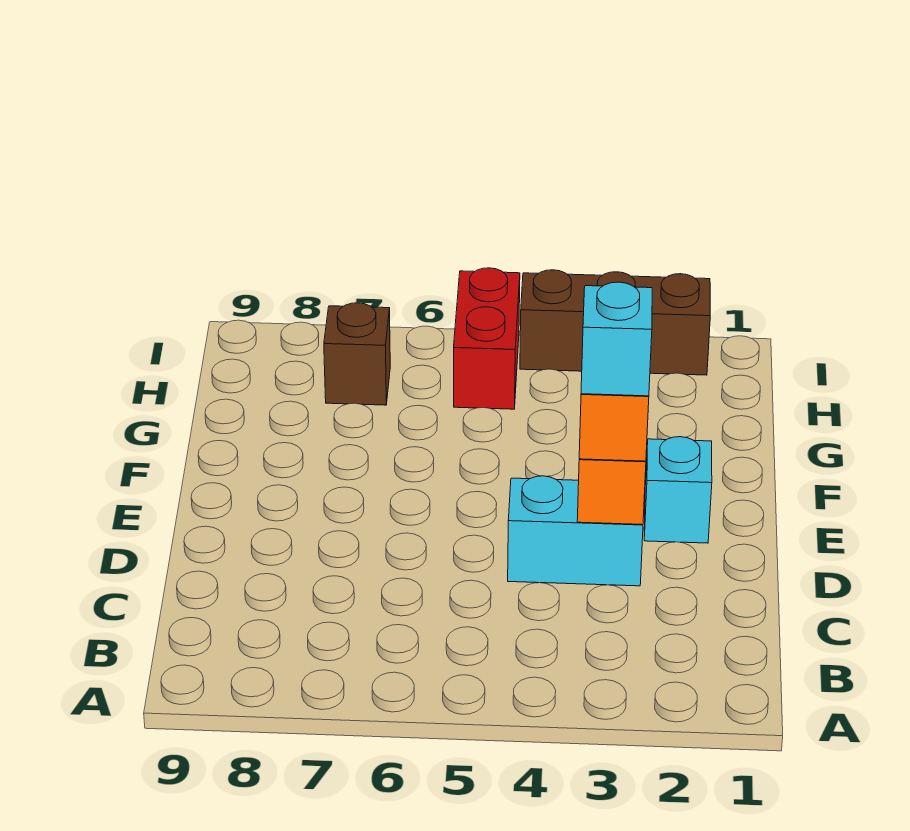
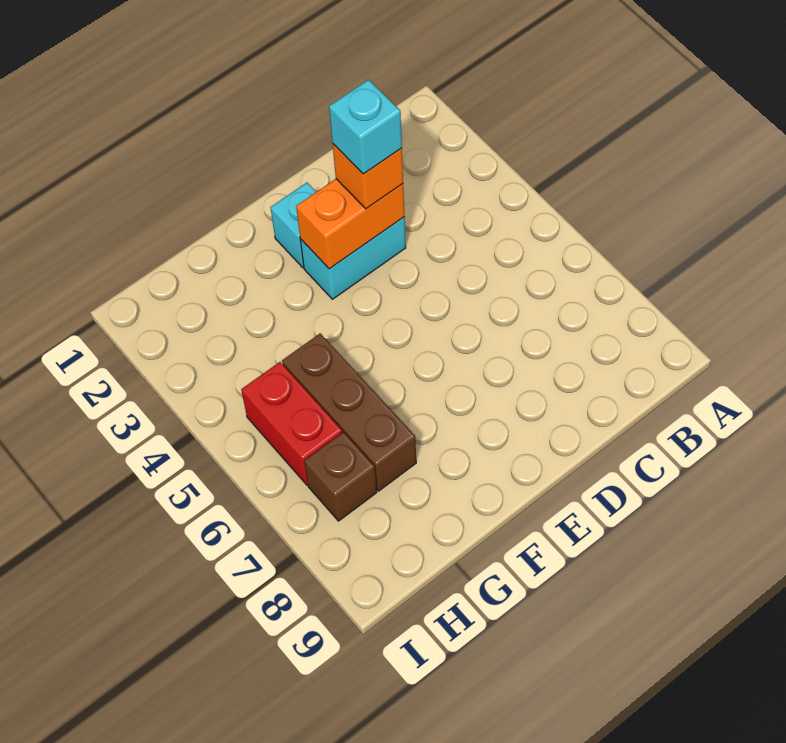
cyan 1x2 brick [508,476,643,586] -> cyan 1x2 brick turned to [300,217,406,299]
red 1x2 brick [454,268,520,409] -> red 1x2 brick turned to [241,362,342,485]
brown 1x3 brick [520,270,710,375] -> brown 1x3 brick moved to [282,333,416,491]

